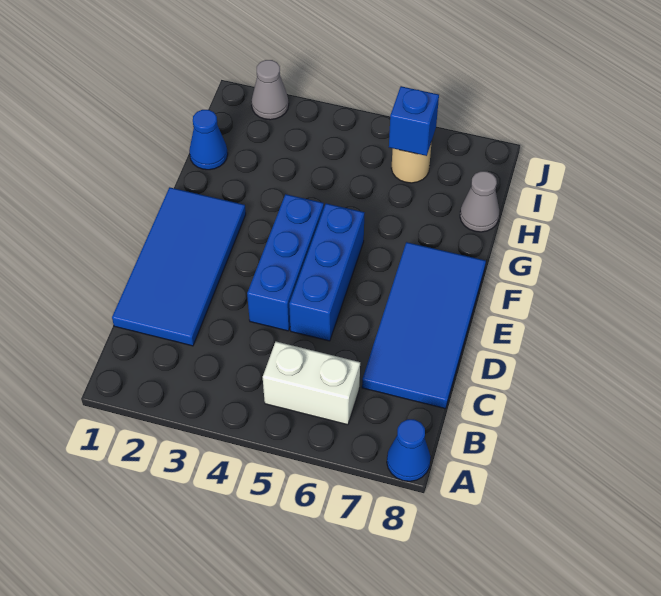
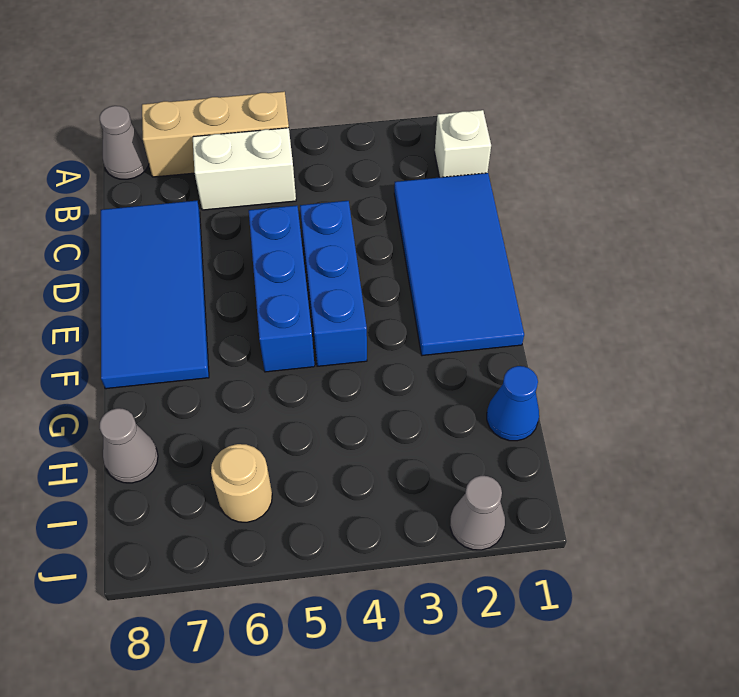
none -> tan 1x3 brick [142,92,289,177]
blue 1x1 cone [387,419,431,481] -> grey 1x1 cone [100,106,149,179]
none -> white 1x1 brick [435,110,491,177]
blue 1x1 brick [389,86,439,156] -> none

